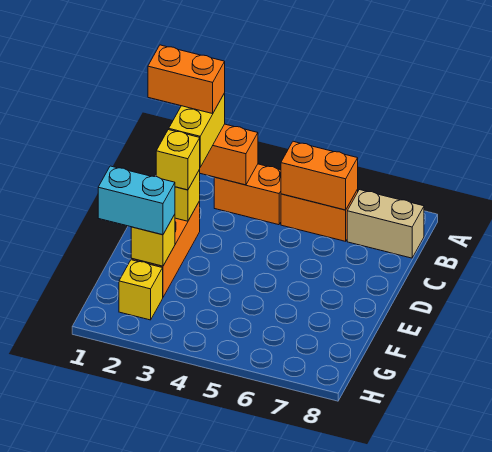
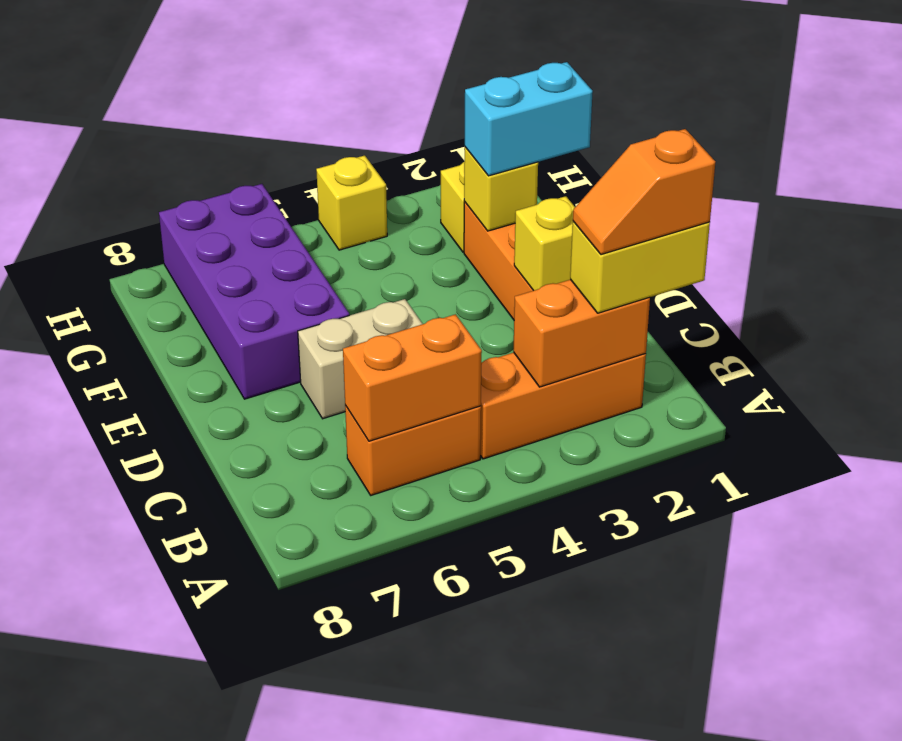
orange 1x2 brick [148,45,225,114] -> orange 1x2 slope [573,129,715,255]
yellow 1x2 brick [169,93,225,167] -> yellow 1x2 brick turned to [570,221,710,313]
orange 1x2 brick [214,164,281,225] -> orange 1x3 brick [480,352,646,459]
tan 1x2 brick [347,190,424,258] -> tan 1x2 brick moved to [298,299,422,419]
yellow 1x1 brick [156,130,200,190] -> yellow 1x1 brick moved to [316,155,387,250]
none -> purple 2x4 brick [159,184,349,399]

